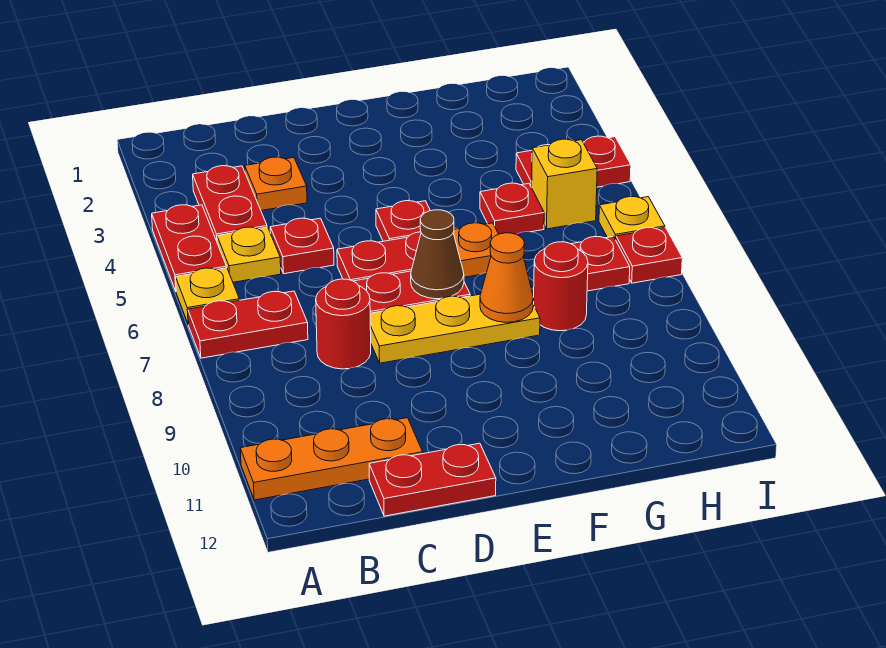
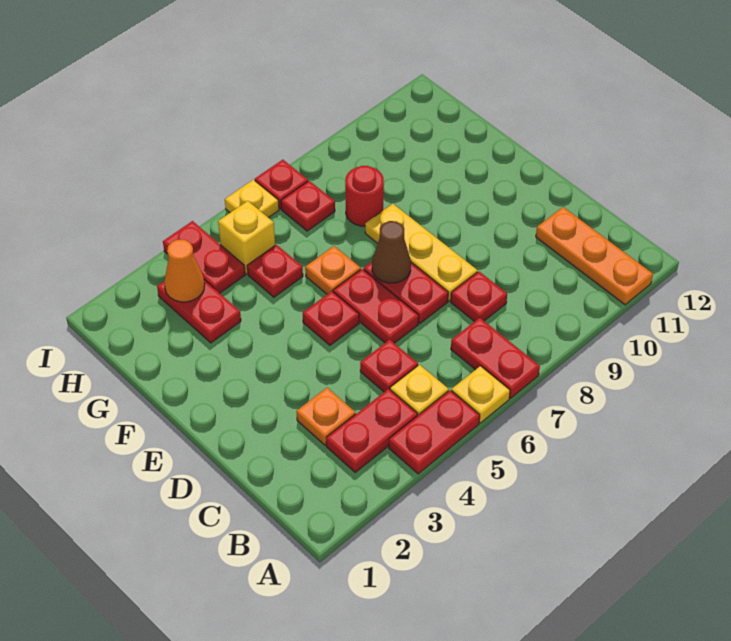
red 1x1 round brick [316,279,371,369] -> red 1x1 plate [451,272,507,322]
red 1x2 plate [369,443,496,516] -> red 1x2 plate moved to [157,280,241,343]
orange 1x1 cone [480,233,534,322] -> orange 1x1 cone moved to [164,240,205,302]

